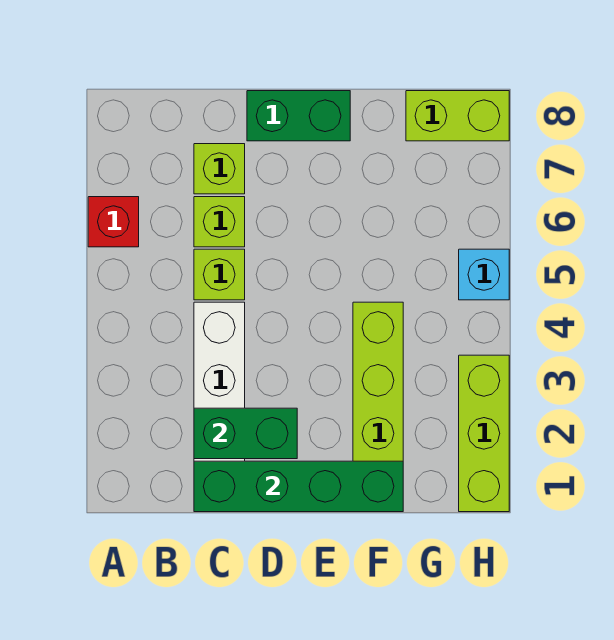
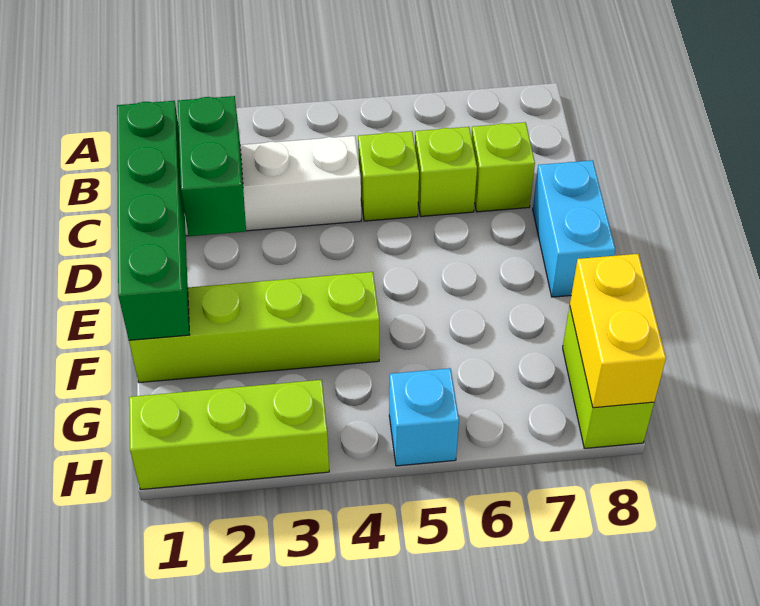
red 1x1 brick [88,197,139,247] -> none
green 1x2 brick [247,91,350,141] -> cyan 1x2 brick [533,160,615,297]
none -> yellow 1x2 brick [570,254,666,408]

